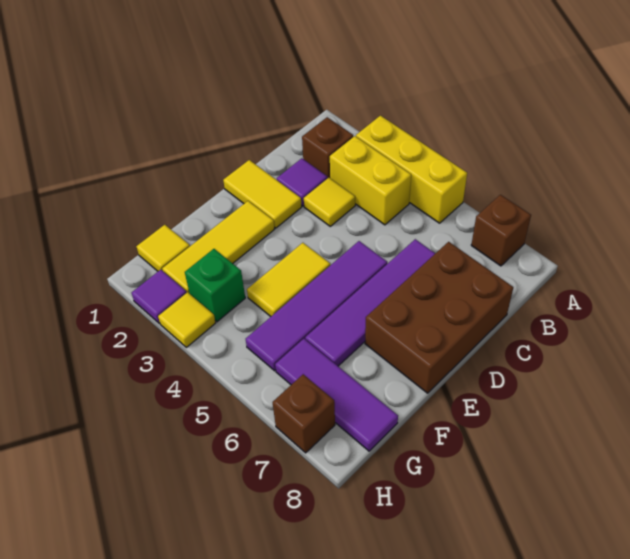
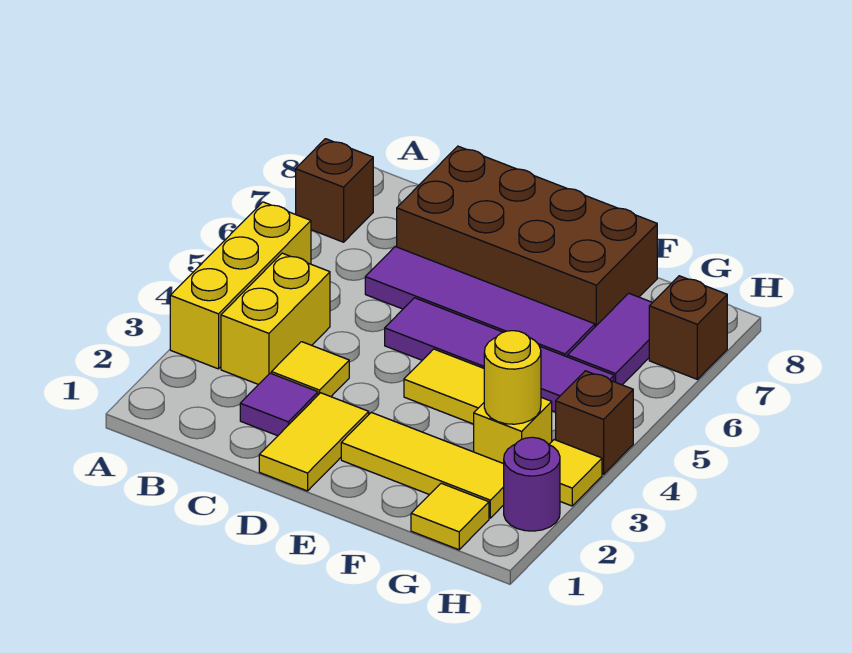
brown 1x1 brick [302,117,353,178] -> brown 1x1 brick moved to [556,371,633,474]
brown 2x3 brick [365,242,513,393] -> brown 2x4 brick [397,146,657,327]
green 1x1 brick [185,249,245,322] -> yellow 1x1 brick [474,398,552,464]
none -> yellow 1x1 round brick [484,331,541,424]
purple 1x3 tile [275,339,398,451] -> purple 1x2 tile [568,293,653,385]
purple 1x1 tile [132,270,187,323] -> purple 1x1 round brick [504,437,560,531]

